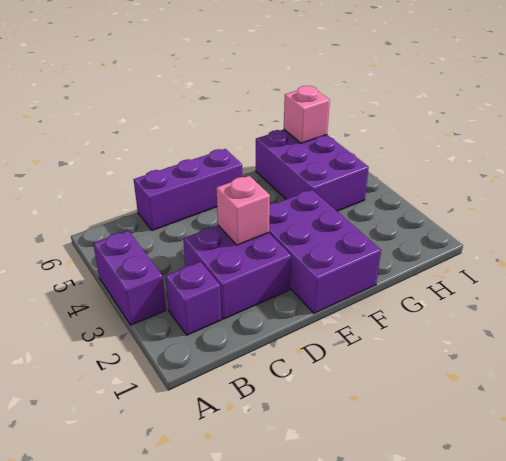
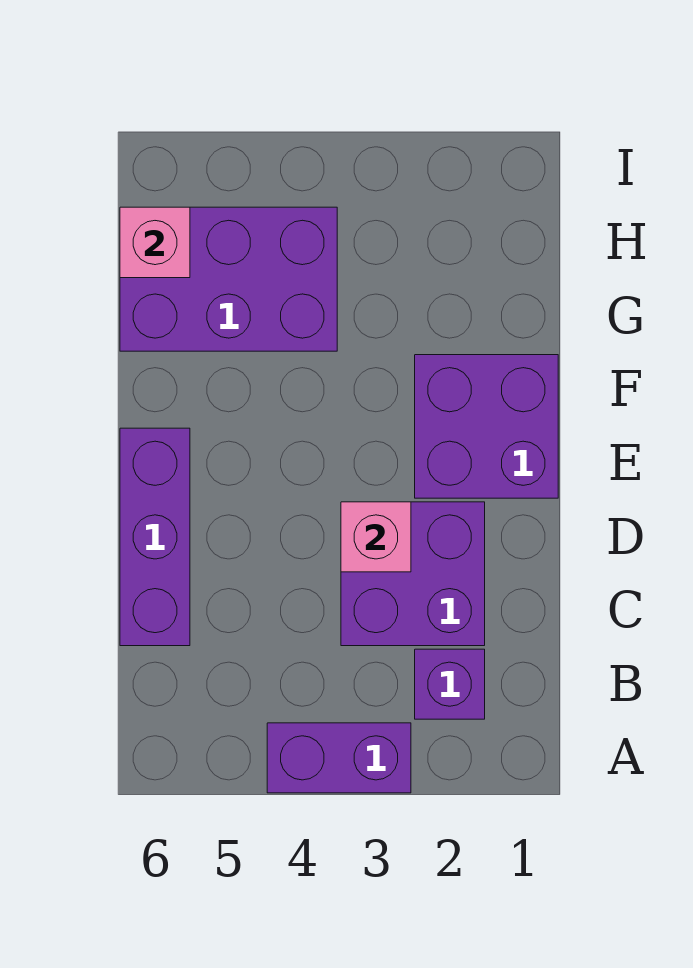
purple 2x3 brick [269,190,381,313] -> purple 2x2 brick [415,355,558,498]

